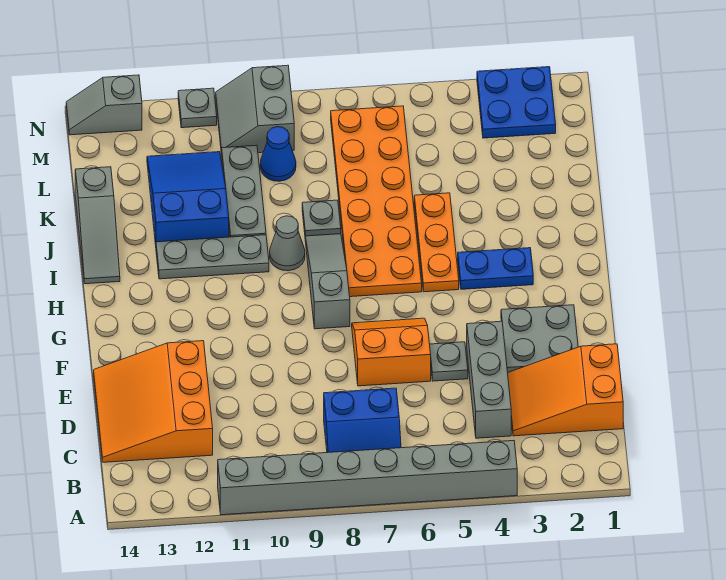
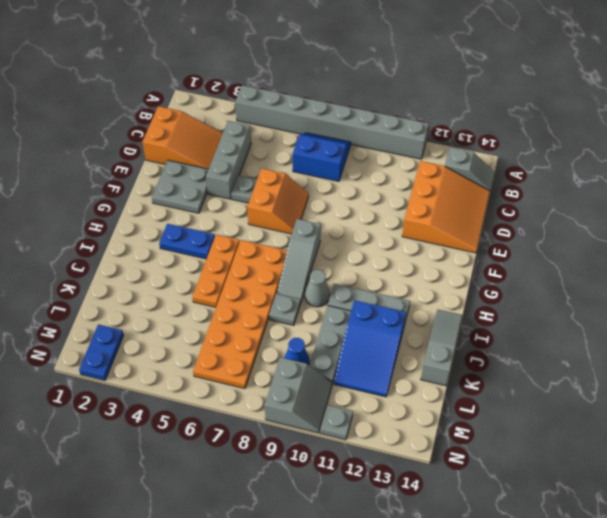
orange 2x2 slope [352,318,431,386] -> orange 2x2 slope turned to [247,168,309,234]
blue 2x2 plate [477,67,556,138] -> blue 1x2 plate [79,324,124,380]
grey 1x2 slope [66,75,142,135] -> grey 1x2 slope moved to [445,147,494,191]

